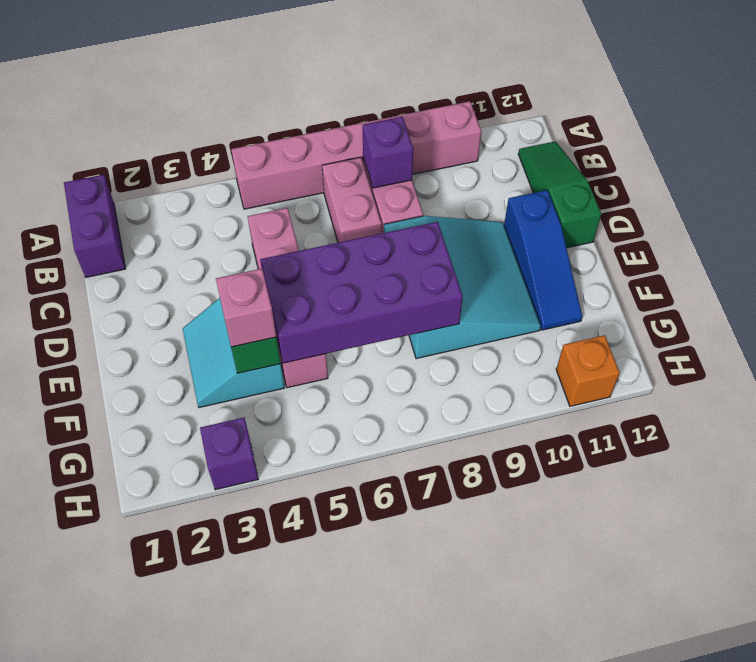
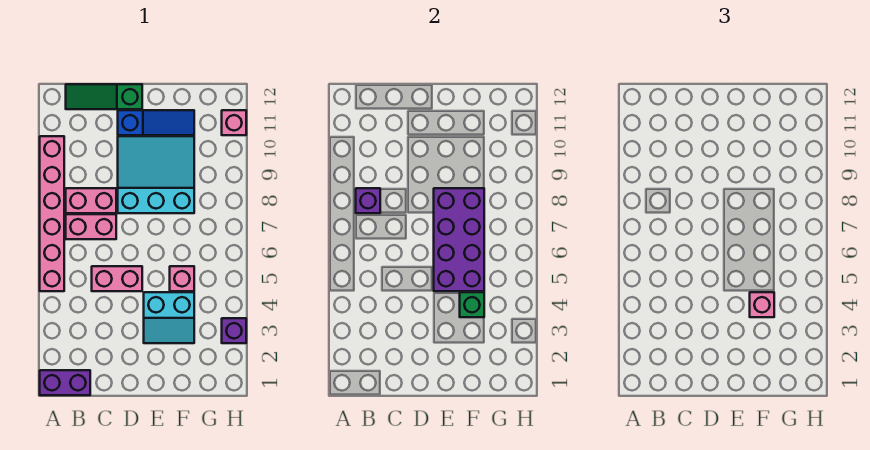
orange 1x1 brick [556,335,620,406] -> pink 1x1 brick [222,110,246,135]

